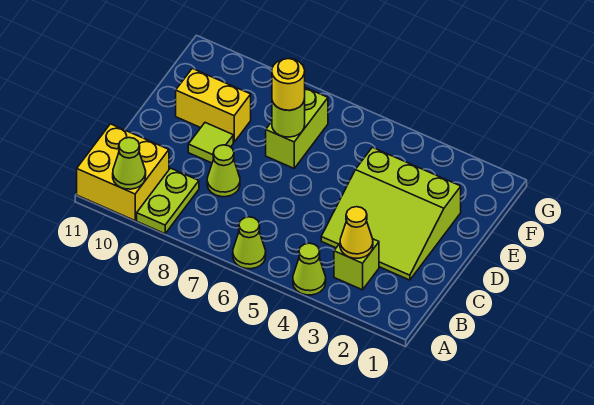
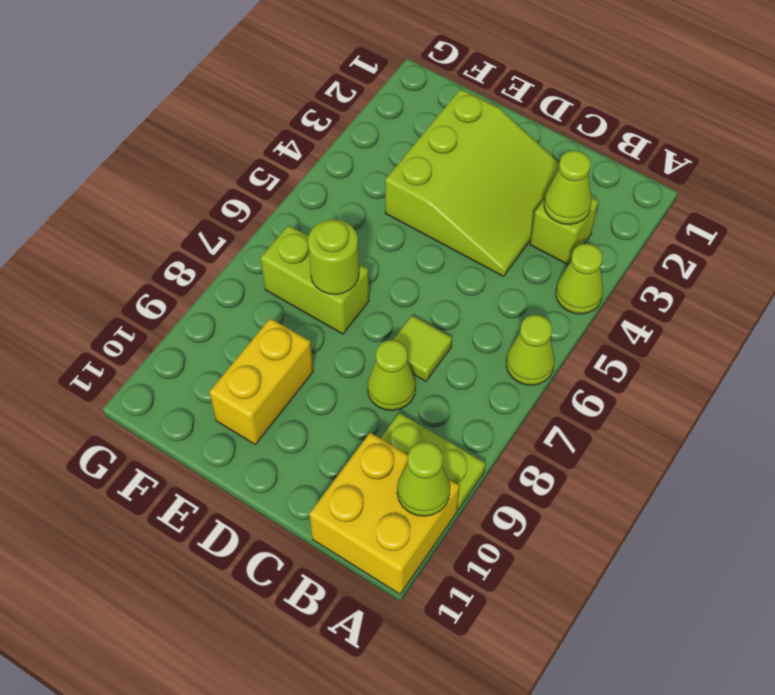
yellow 1x1 cone [340,207,373,258] -> lime 1x1 cone [544,151,592,225]
lime 1x1 tile [188,123,233,163] -> lime 1x1 tile moved to [393,315,452,381]
yellow 1x1 round brick [272,59,305,110] -> none

